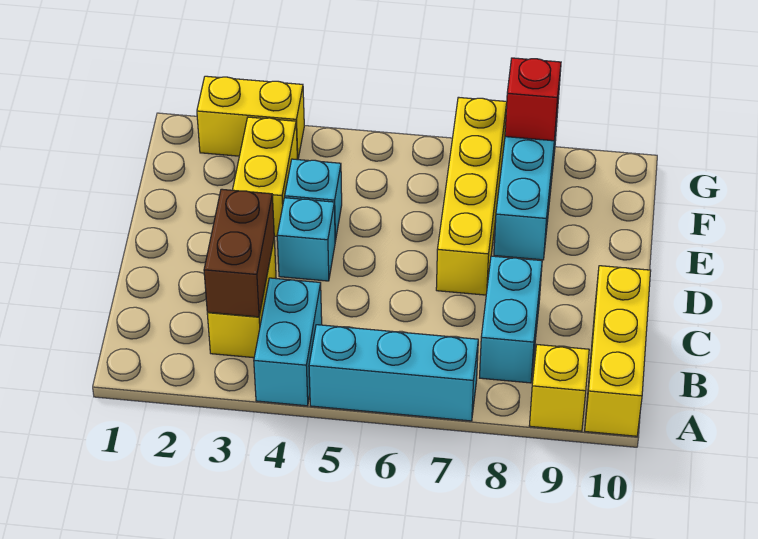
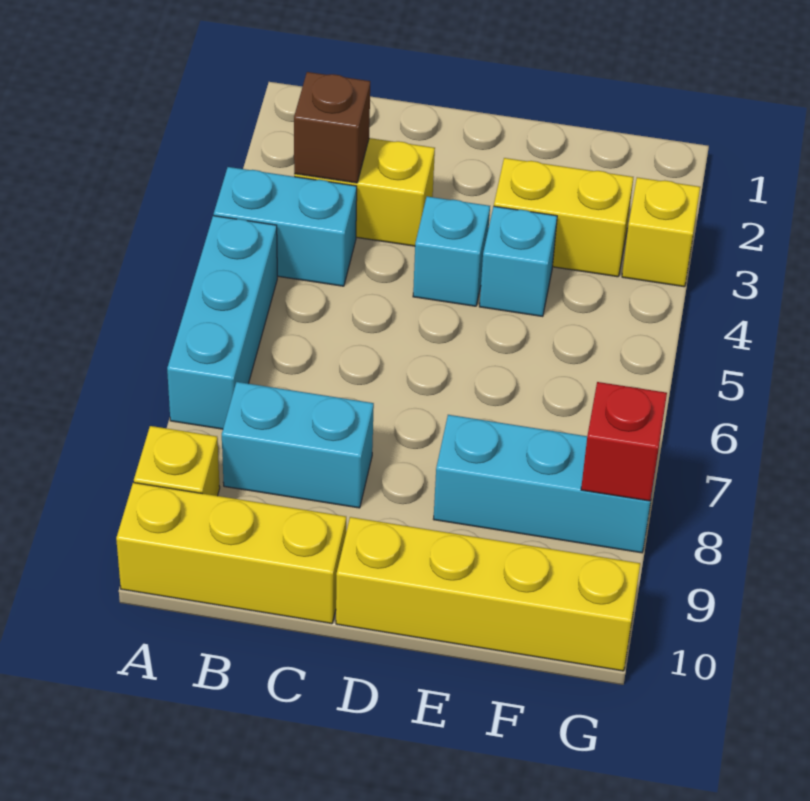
brown 1x2 brick [204,189,274,317] -> brown 1x1 brick [294,72,370,183]
yellow 1x4 brick [436,97,507,295] -> yellow 1x4 brick moved to [336,517,640,671]
yellow 1x2 brick [197,76,304,160] -> yellow 1x1 brick [622,177,700,287]

